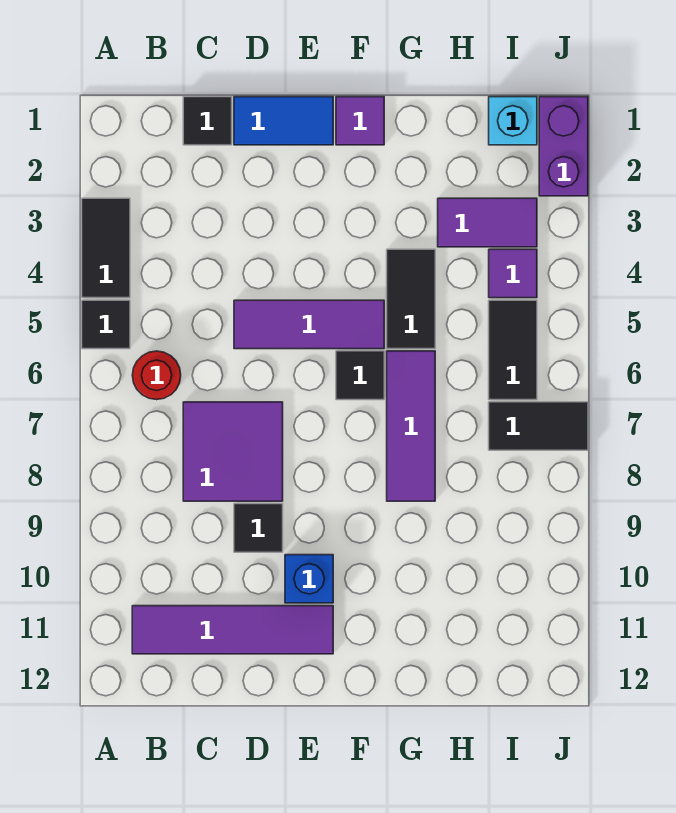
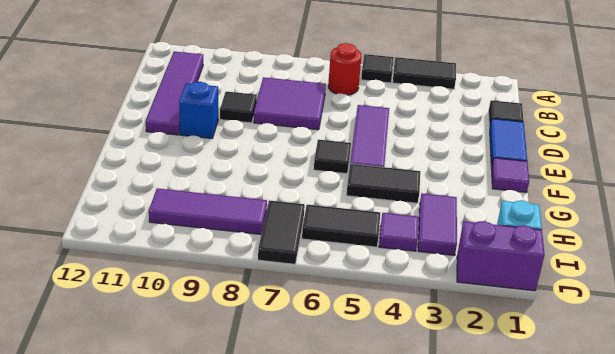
purple 1x3 tile [387,351,435,501] -> purple 1x3 tile moved to [149,188,267,234]

